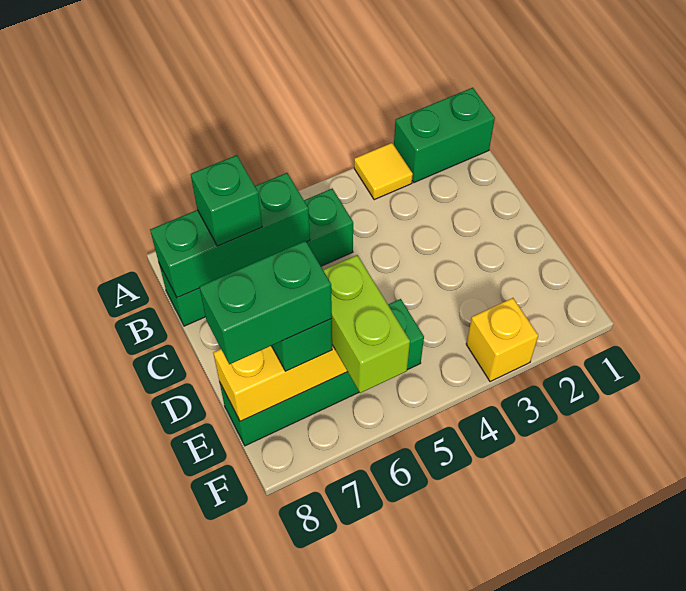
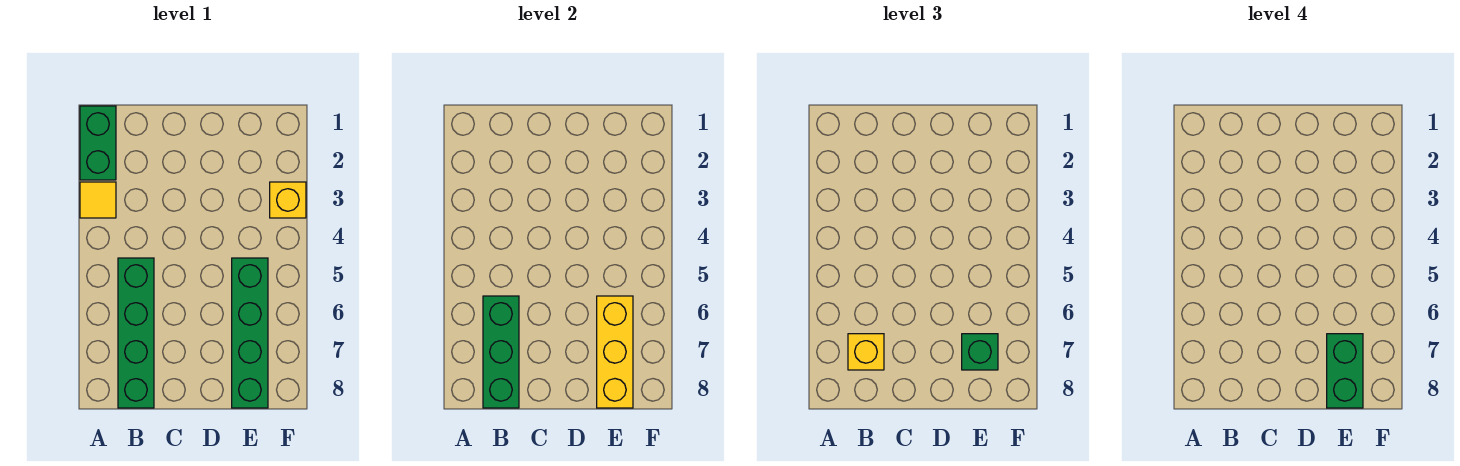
green 1x1 brick [191,155,262,246] -> yellow 1x1 brick [848,334,884,370]
lime 1x2 brick [323,255,410,393] -> none

